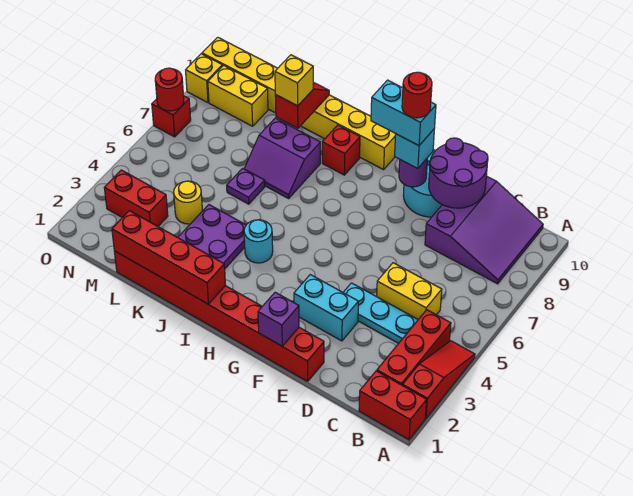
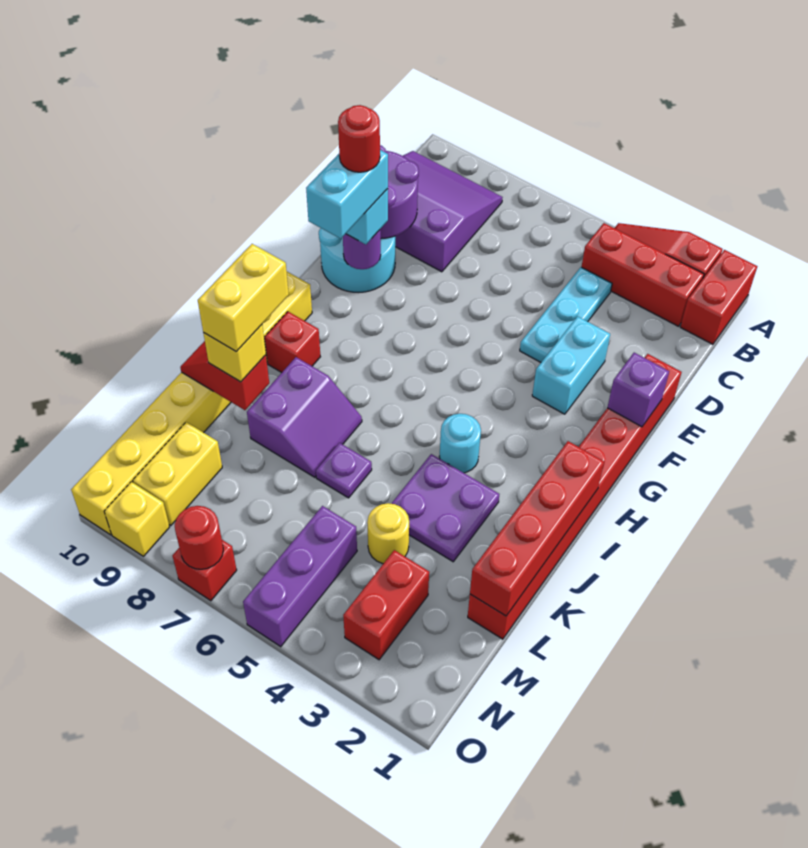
yellow 1x2 brick [377,263,442,319] -> yellow 1x2 brick moved to [198,244,289,352]
none -> purple 1x3 brick [243,506,357,647]

